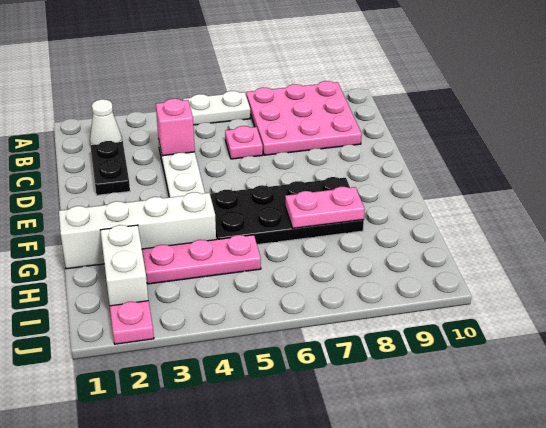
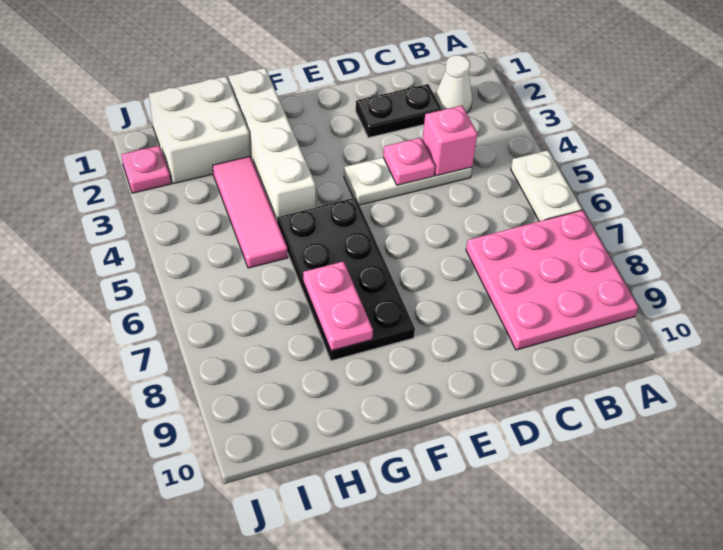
pink 1x1 plate [225,126,263,159] -> pink 1x1 plate moved to [383,138,435,185]
white 1x2 brick [100,225,148,306] -> white 2x2 brick [149,76,250,184]
pink 1x3 plate [142,235,261,284] -> pink 1x3 tile [213,156,288,268]

